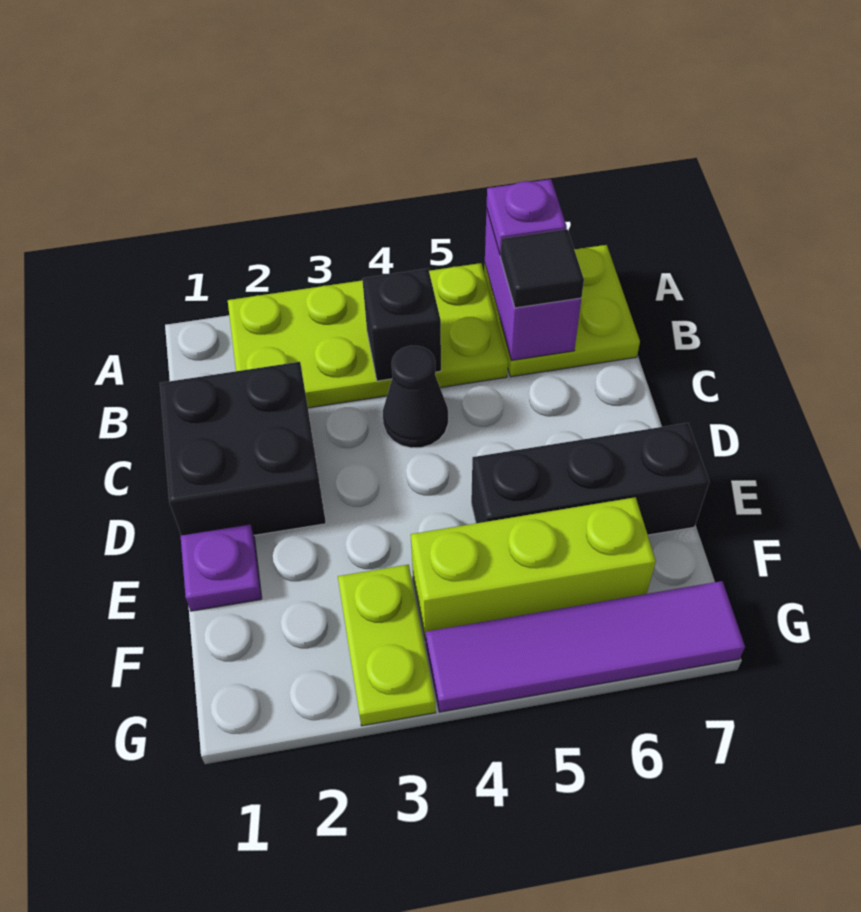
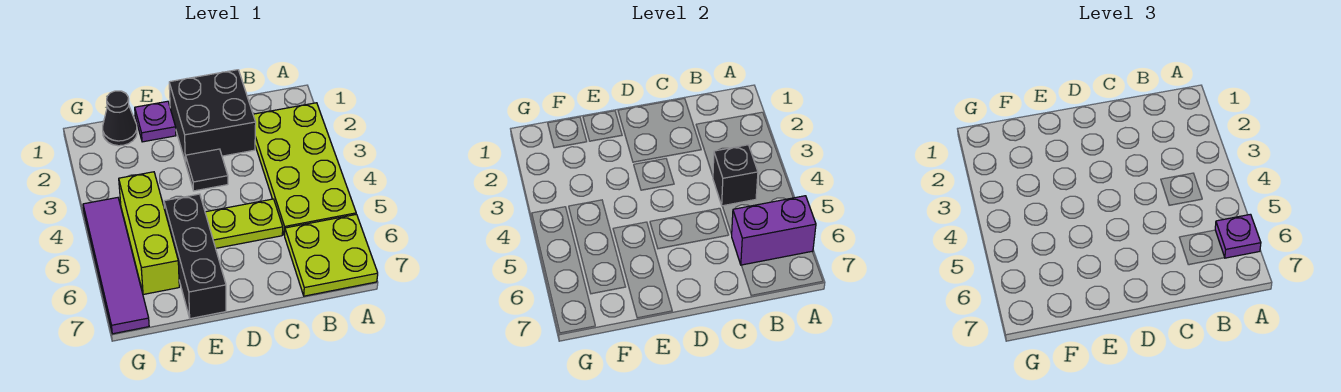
black 1x1 tile [501,229,584,308] -> black 1x1 tile moved to [186,149,228,191]
black 1x1 cone [383,346,448,448] -> black 1x1 cone moved to [103,91,137,146]
lime 1x2 plate [338,565,436,726] -> lime 1x2 plate moved to [205,199,283,248]

